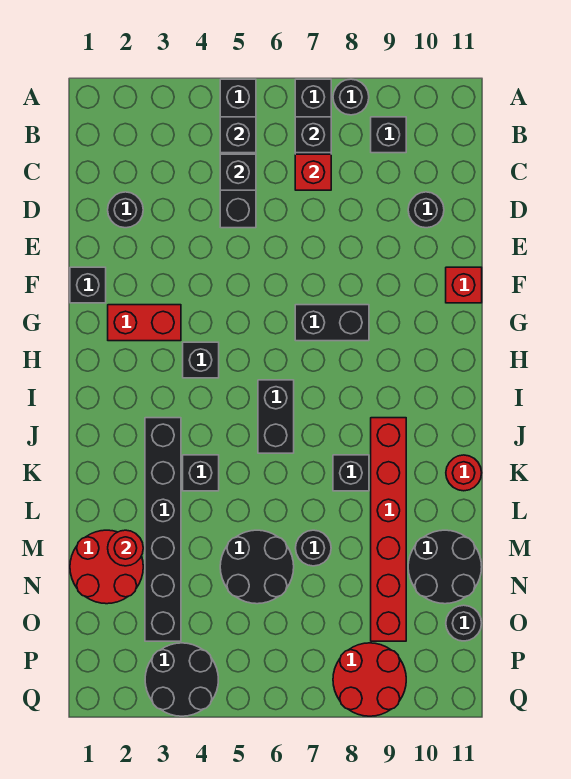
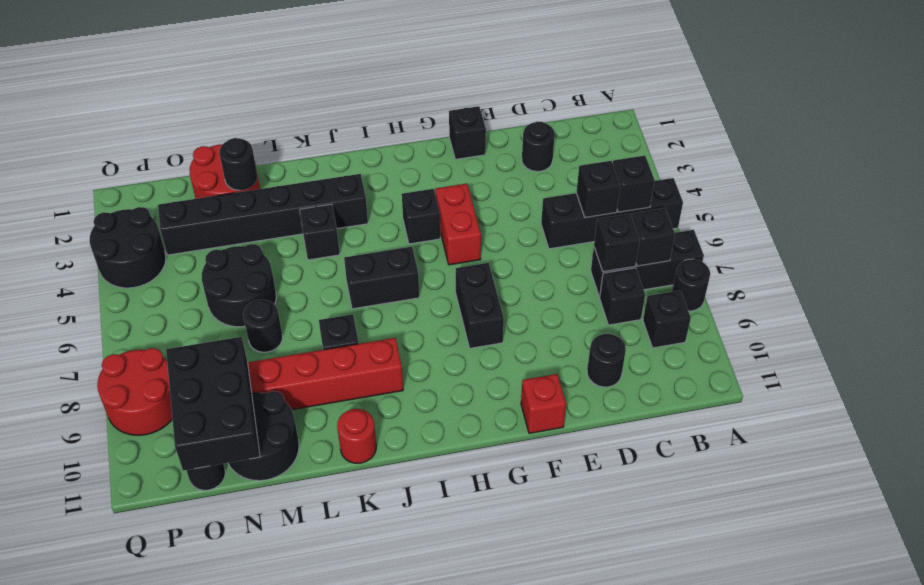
red 1x1 brick [295,154,331,190] -> black 1x1 brick [594,214,640,272]
none -> black 1x1 brick [600,268,645,325]
red 1x2 brick [108,305,181,341] -> red 1x2 brick moved to [435,184,481,265]
red 1x1 round brick [108,530,143,566] -> black 1x1 round brick [219,138,257,190]
none -> black 2x3 brick [166,337,260,471]

